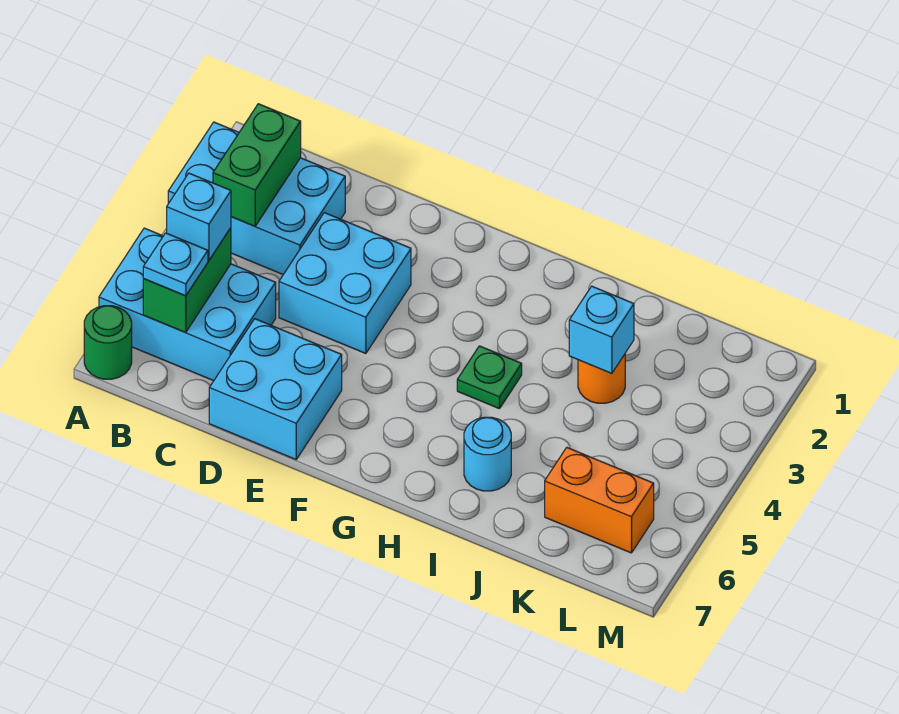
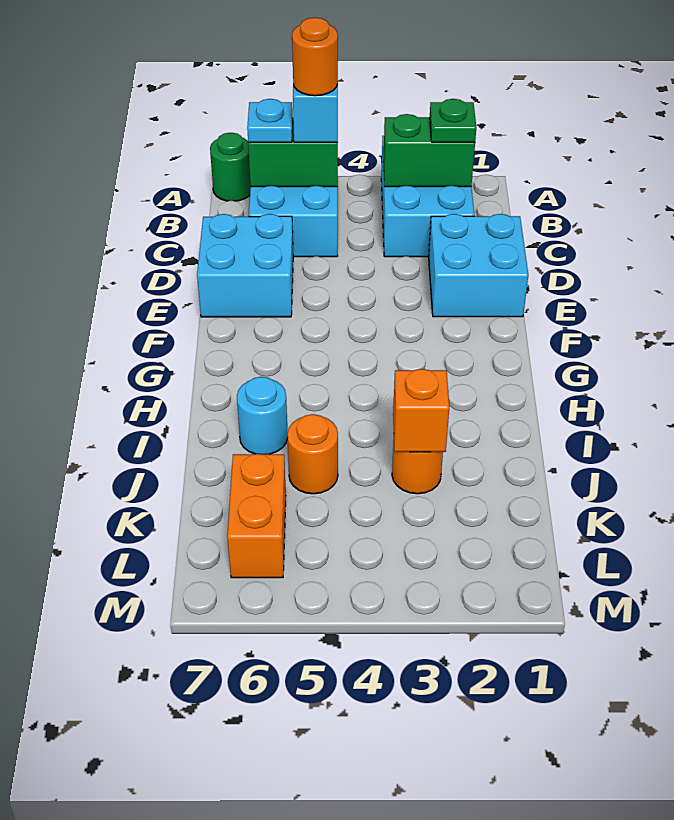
none -> orange 1x1 round brick [292,18,338,96]
cyan 2x2 brick [279,213,411,354] -> cyan 2x2 brick moved to [429,214,528,317]
green 1x1 plate [457,346,522,409] -> green 1x1 plate moved to [430,99,476,142]
cyan 1x1 brick [569,286,634,373] -> orange 1x1 brick [393,369,449,452]
none -> orange 1x1 round brick [287,414,338,494]

